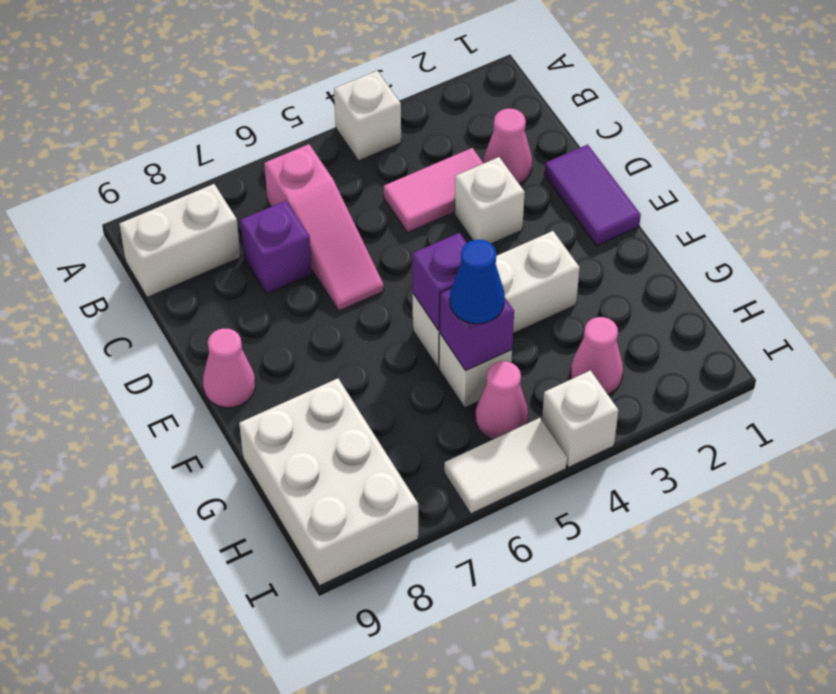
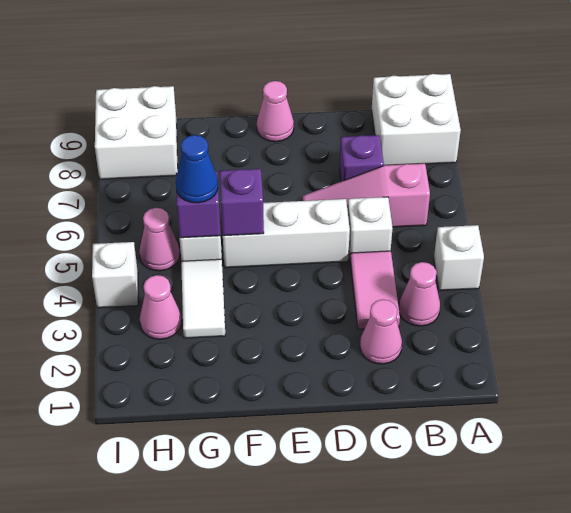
none -> pink 1x1 cone [399,262,440,326]
white 1x2 brick [119,184,241,297] -> white 2x2 brick [372,74,461,166]
purple 1x2 tile [545,144,641,246] -> none
white 1x1 brick [454,157,525,244] -> white 1x1 brick moved to [348,197,393,259]
white 1x3 brick [413,231,580,368] -> white 1x3 brick turned to [223,199,350,268]
white 2x3 brick [239,378,418,586] -> white 2x2 brick [95,86,178,179]
white 1x2 tile [444,418,567,514] -> white 1x2 tile moved to [181,259,225,338]

